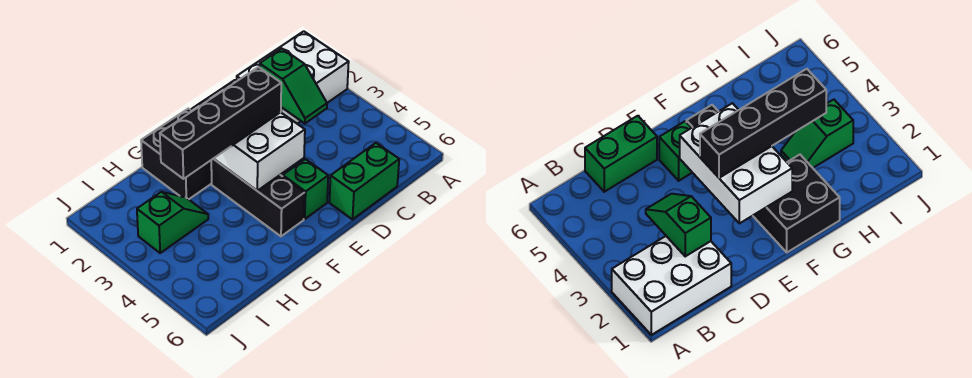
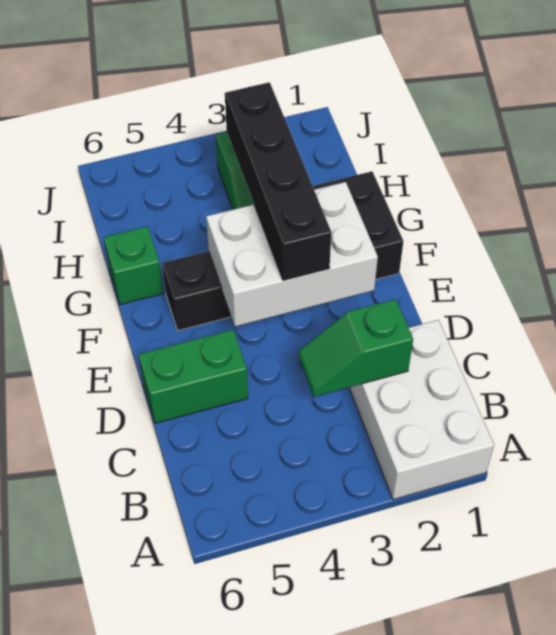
green 1x2 brick [329,143,399,219] -> green 1x2 brick turned to [139,330,248,423]
green 1x1 brick [283,159,328,219] -> green 1x1 brick moved to [104,226,163,305]

